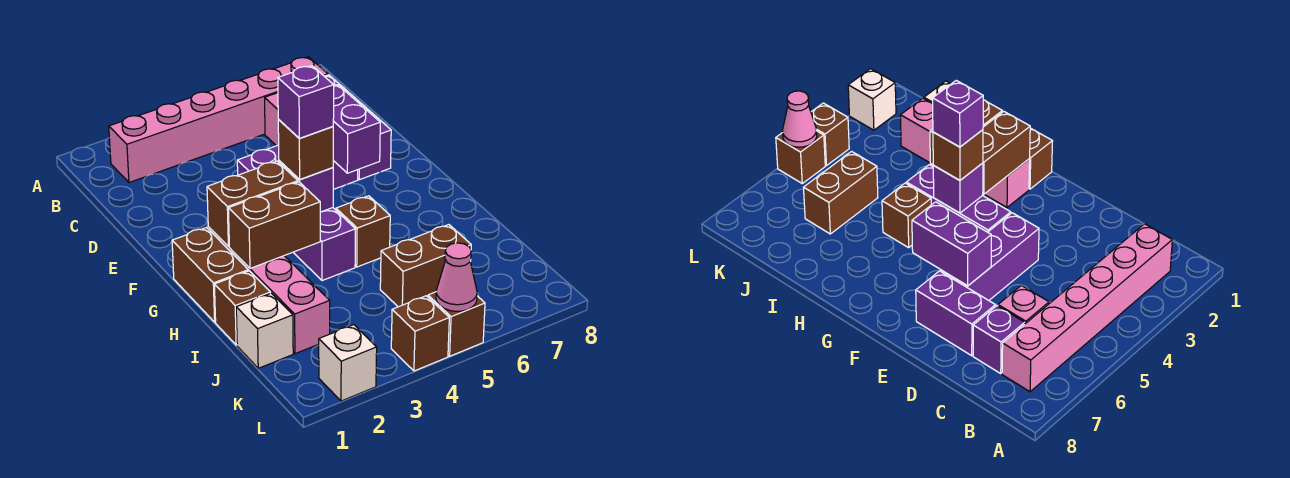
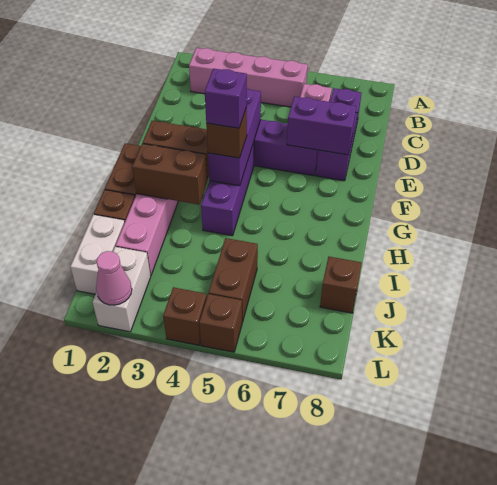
pink 1x6 brick [109,57,328,183] -> pink 1x4 brick [189,48,308,107]
purple 1x2 brick [333,85,380,173] -> purple 1x2 brick turned to [287,96,356,155]
purple 1x1 brick [279,161,333,212] -> purple 1x3 brick [208,89,261,186]
brown 1x1 brick [336,196,390,267] -> brown 1x1 brick moved to [320,257,362,313]
white 1x1 brick [236,293,293,368] -> white 1x2 brick [70,215,125,294]
brown 1x2 brick [380,225,471,307] -> brown 1x2 brick turned to [209,238,258,322]
white 1x1 brick [319,325,377,401] -> white 1x2 brick [93,247,151,332]
pink 1x1 cone [436,243,477,311] -> pink 1x1 cone moved to [96,251,132,305]

